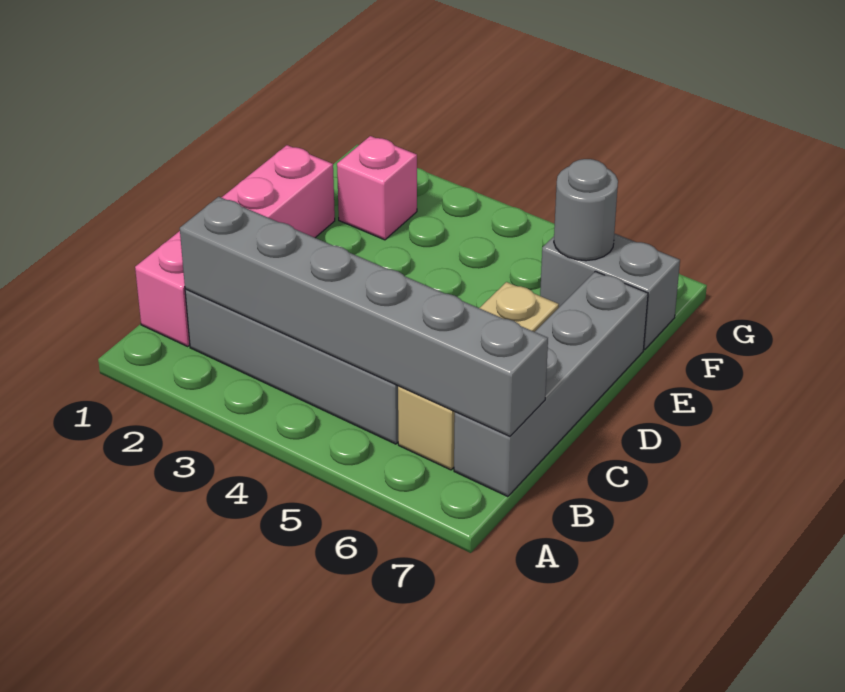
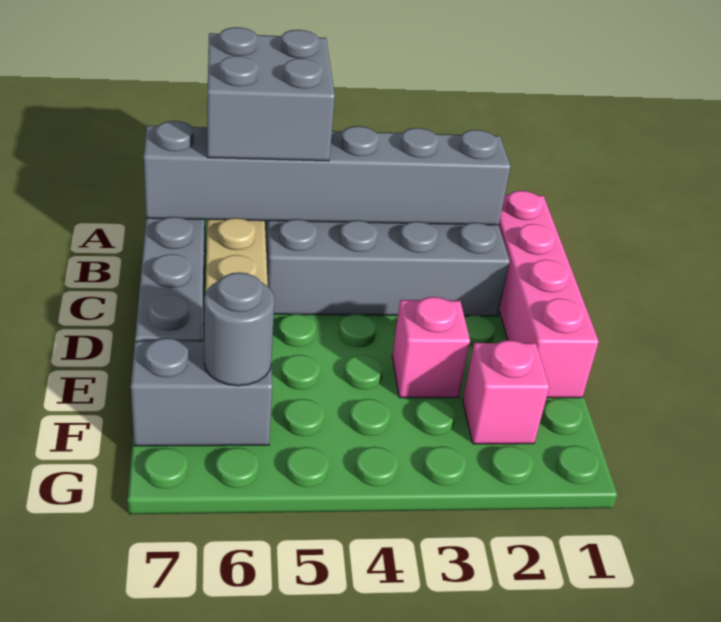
none -> grey 2x2 brick [207,27,335,161]
none -> pink 1x1 brick [392,297,470,398]

